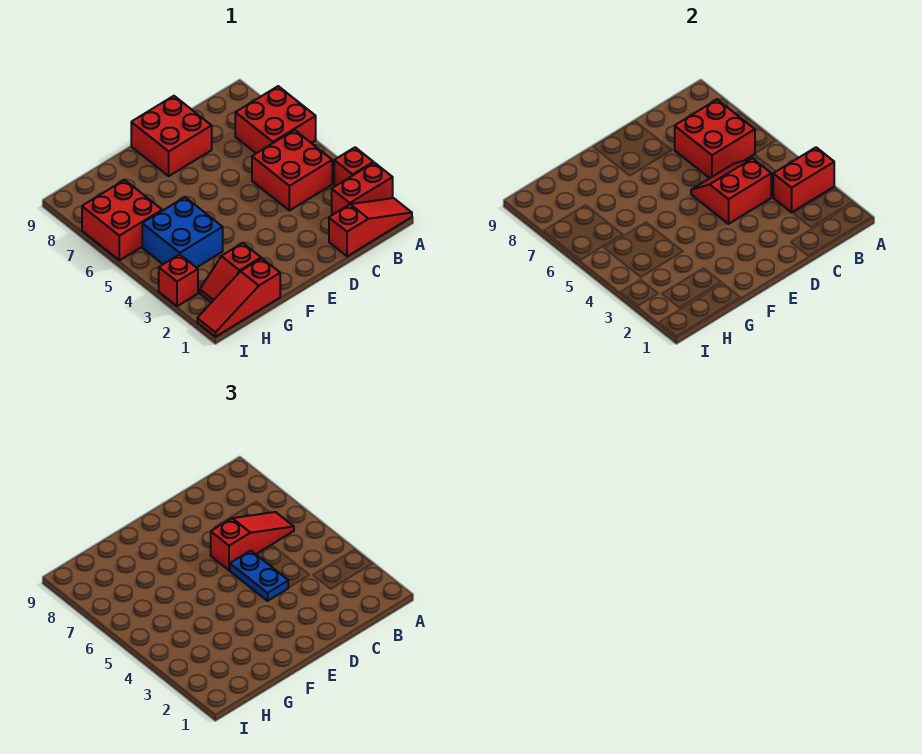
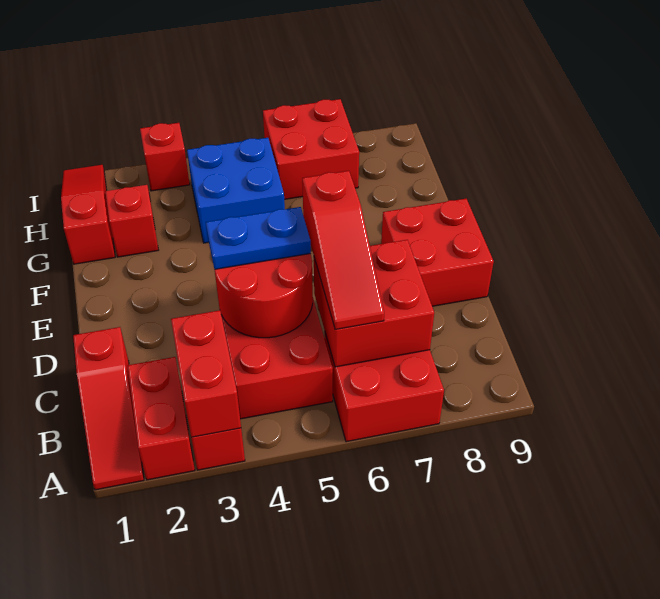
red 2x2 slope [691,158,771,224] -> red 2x2 round brick [215,254,313,338]

